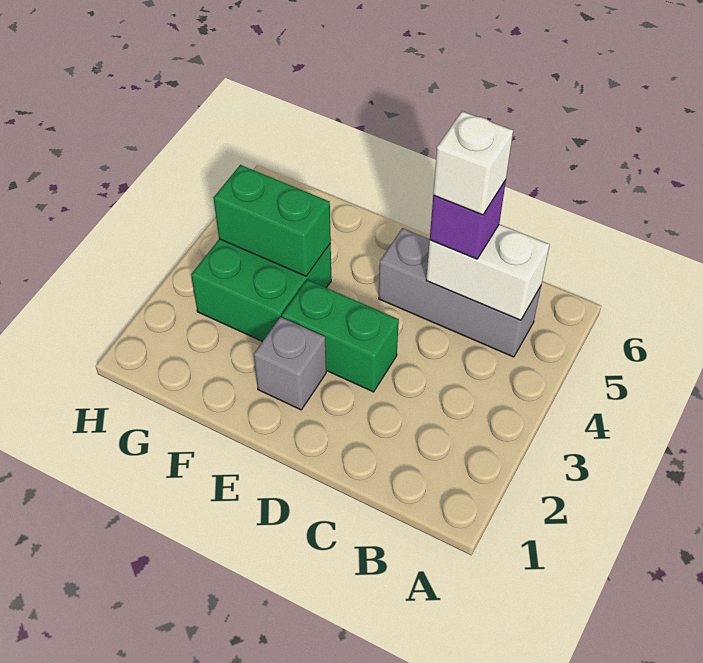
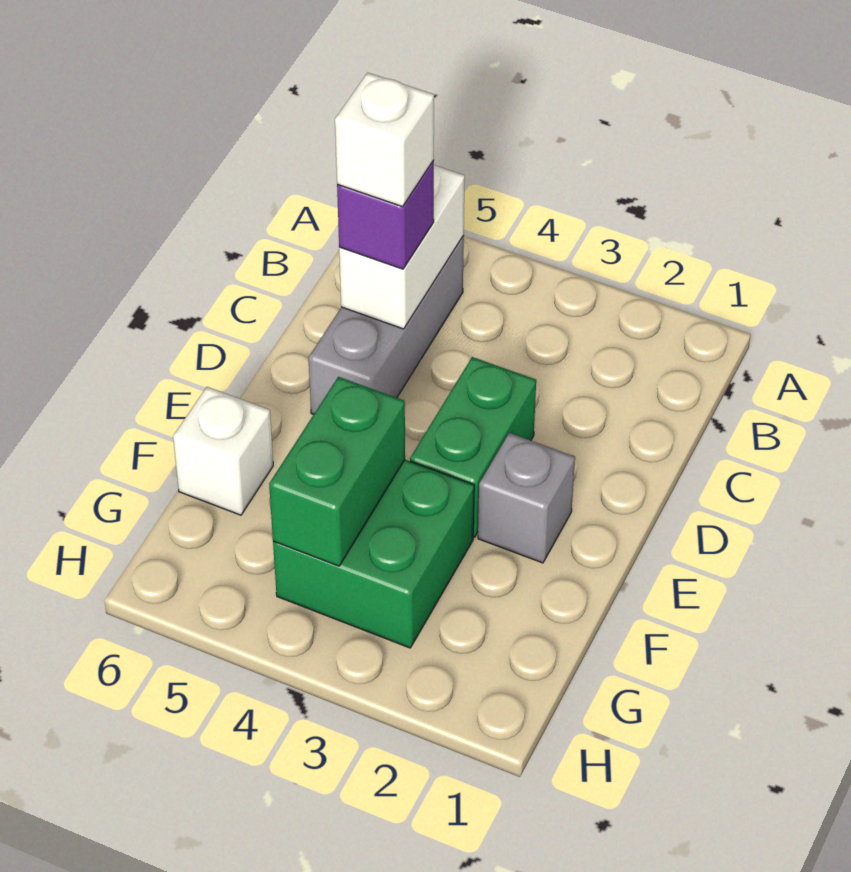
none -> white 1x1 brick [173,387,273,515]

